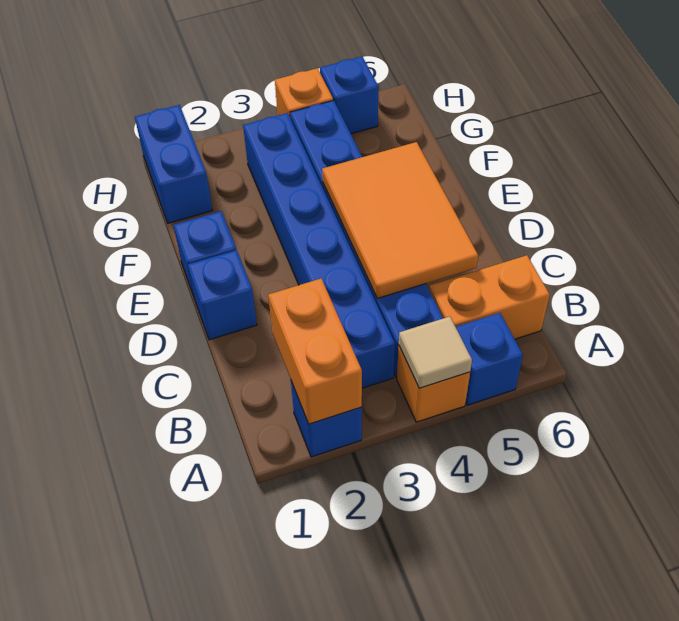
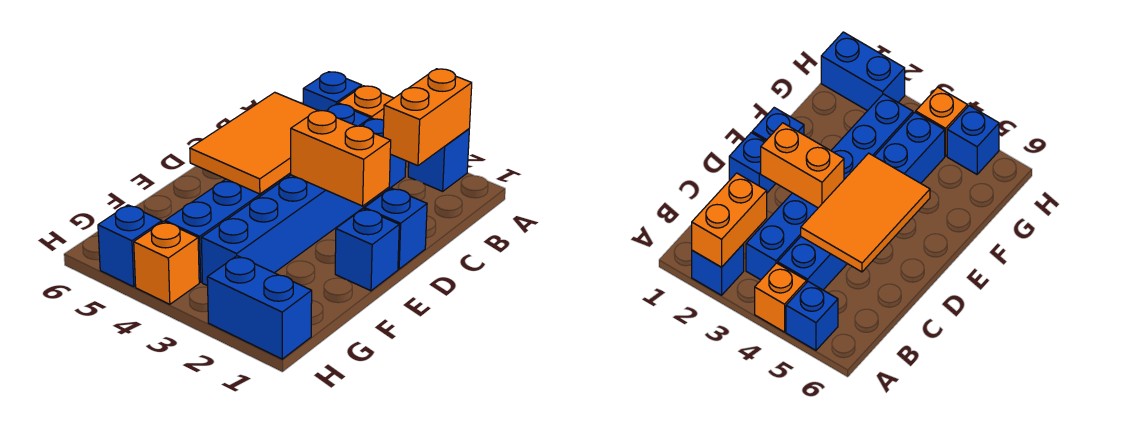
tan 1x1 tile [399,317,472,388] -> none
orange 1x2 brick [429,255,550,339] -> orange 1x2 brick moved to [291,110,391,206]
blue 1x2 brick [135,105,213,223] -> blue 1x2 brick turned to [207,256,312,359]

